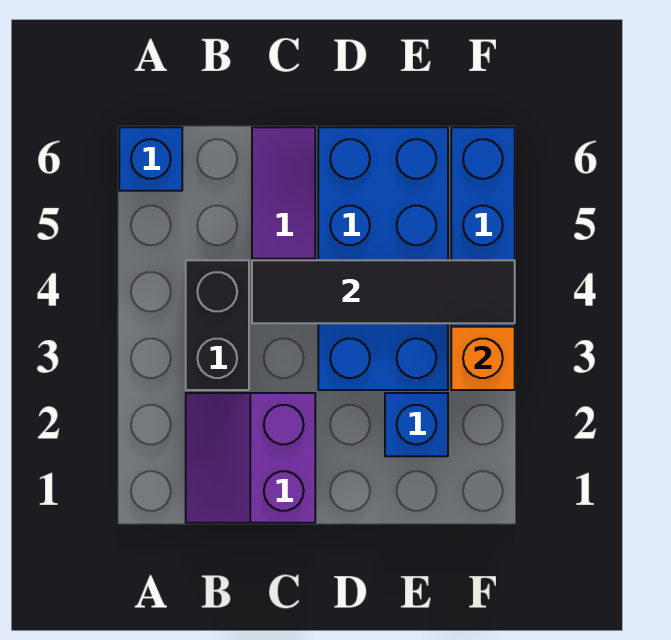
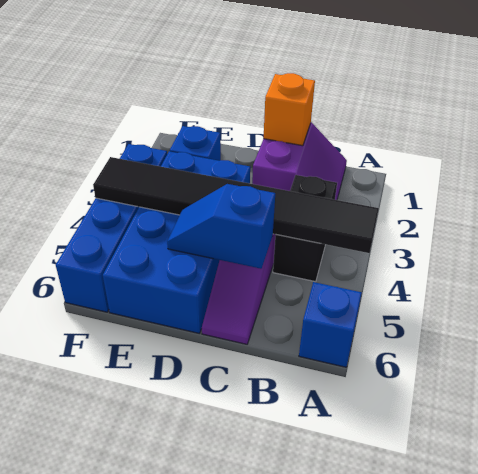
black 1x4 tile [252,260,515,323] -> black 1x6 tile [93,157,379,253]
none -> blue 1x2 slope [167,184,275,269]
orange 1x1 brick [451,327,515,390] -> orange 1x1 brick moved to [263,73,315,146]

